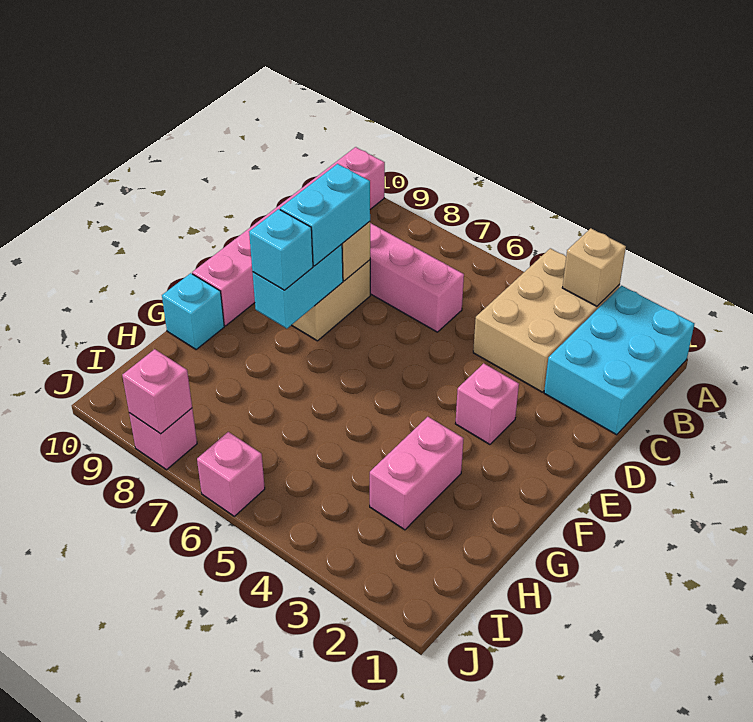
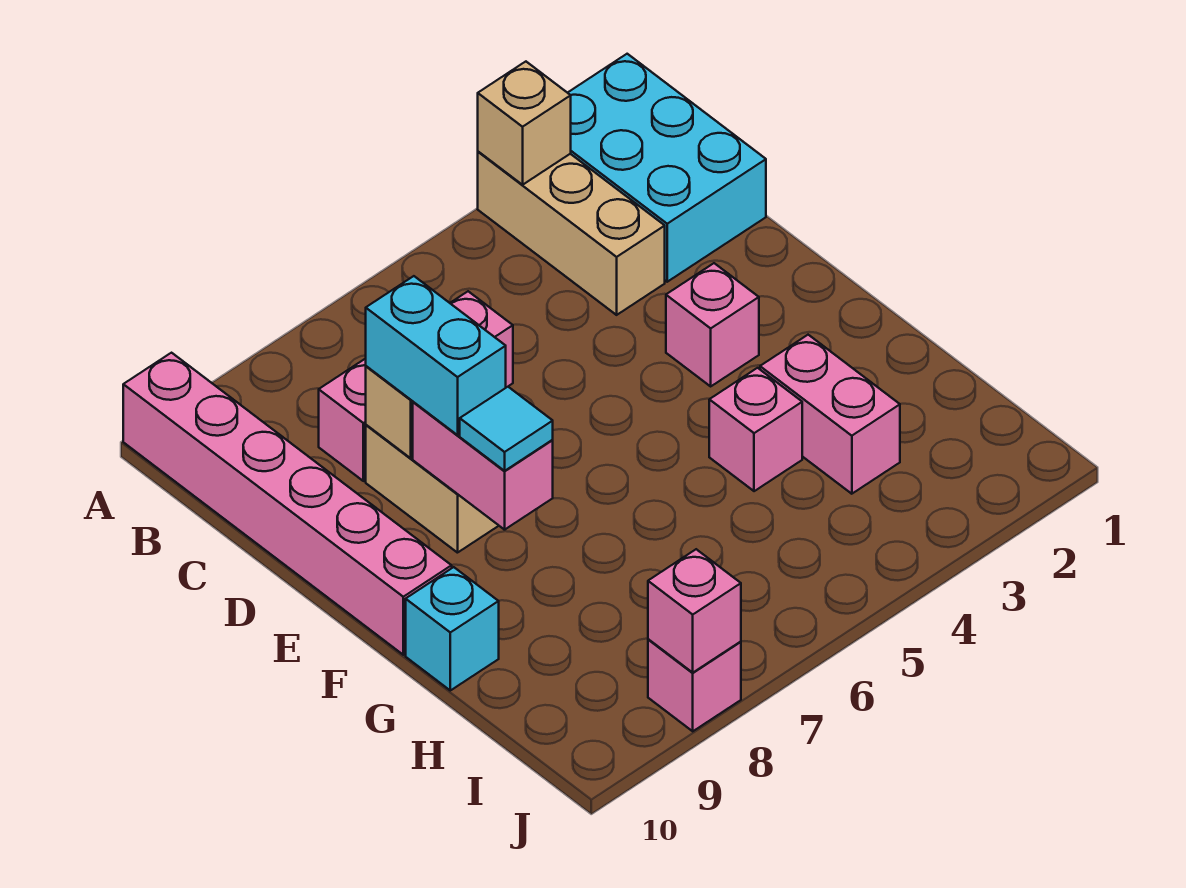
tan 2x3 brick [473,248,620,392] -> tan 1x3 brick [478,152,665,315]
cyan 1x2 brick [253,244,343,329] -> pink 1x2 brick [413,402,553,530]
cyan 1x1 brick [249,209,313,290] -> cyan 1x1 tile [460,387,553,471]
pink 1x1 brick [197,432,265,516] -> pink 1x1 brick moved to [709,368,802,491]

